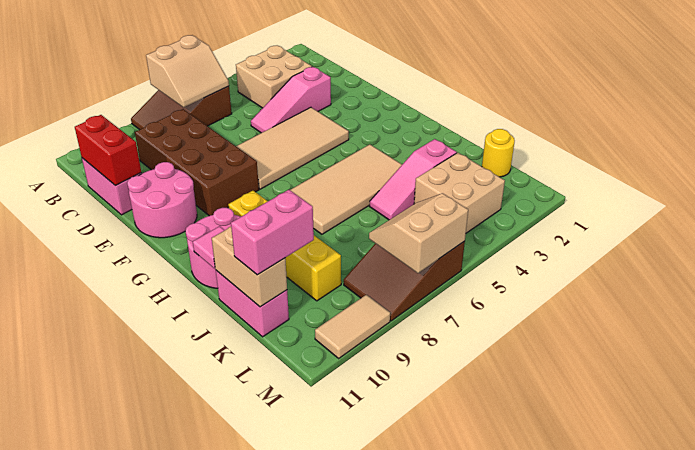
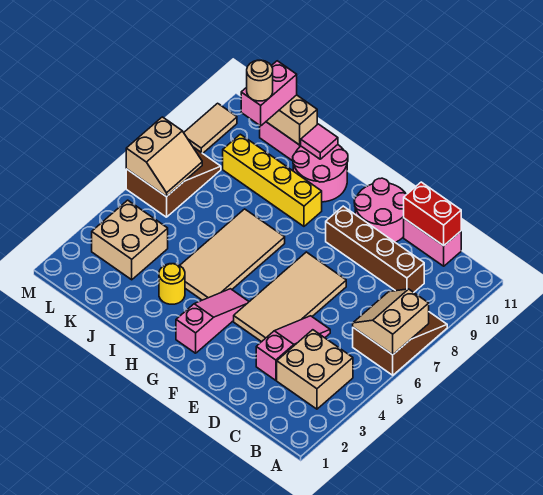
brown 2x4 brick [135,109,259,216] -> brown 1x4 brick [326,206,424,292]
pink 1x3 slope [369,139,457,220] -> pink 1x3 slope moved to [176,289,249,353]
yellow 1x1 round brick [482,129,515,177] -> yellow 1x1 round brick moved to [159,264,185,304]
none -> tan 1x1 round brick [247,60,273,101]

